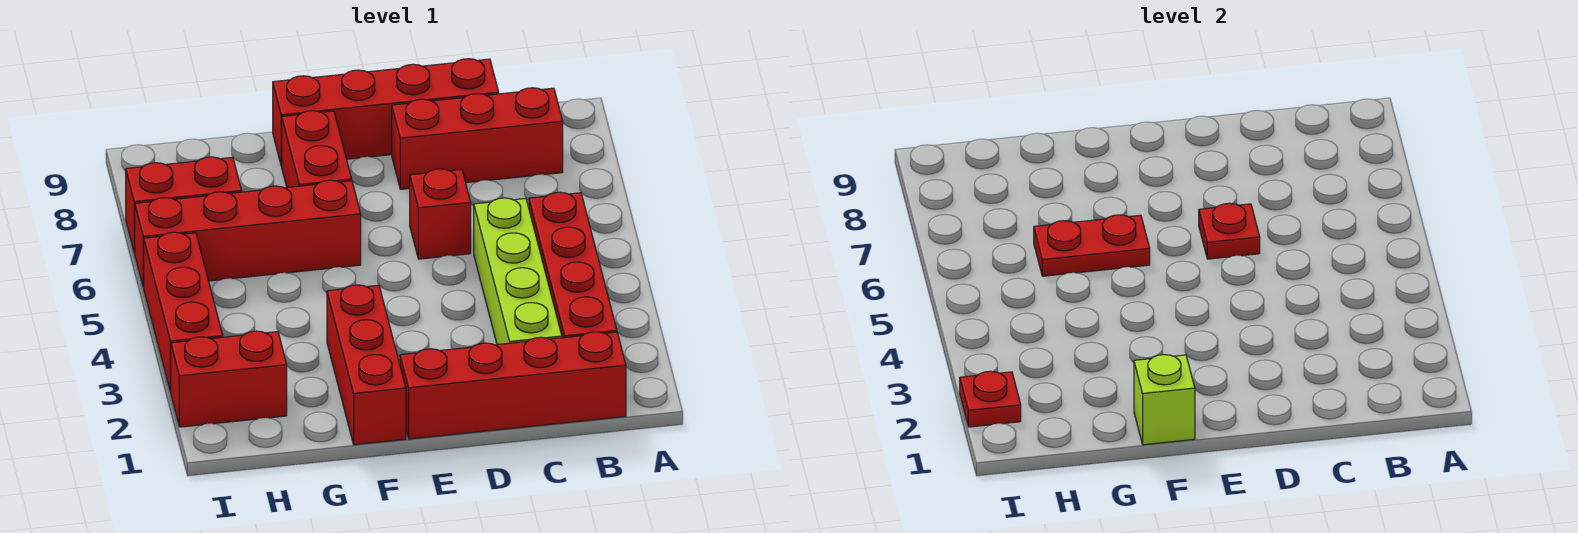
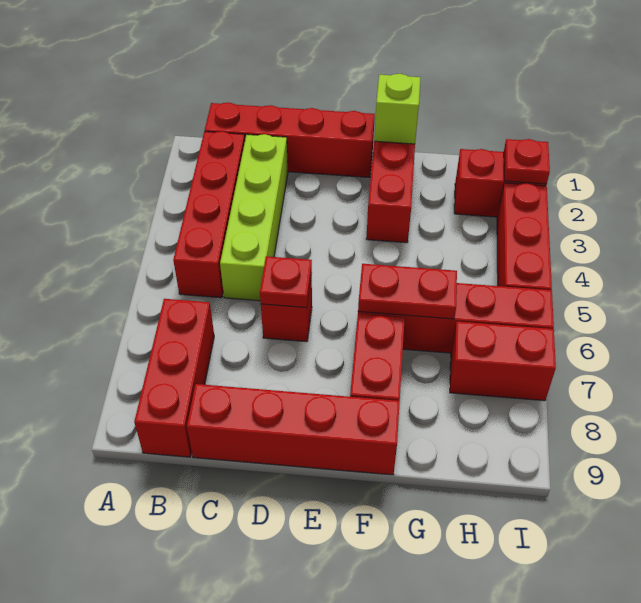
red 1x3 brick [392,88,563,189] -> red 1x3 brick turned to [134,299,214,457]

